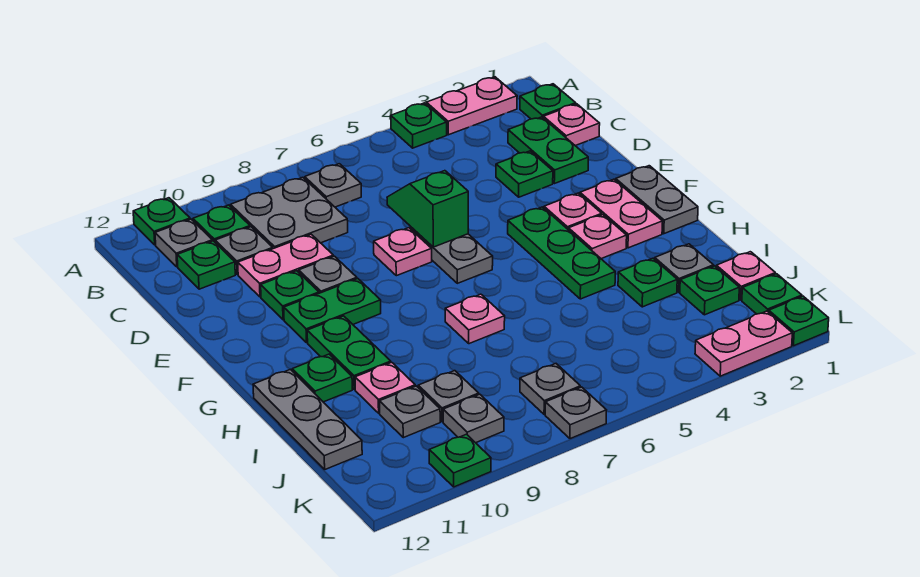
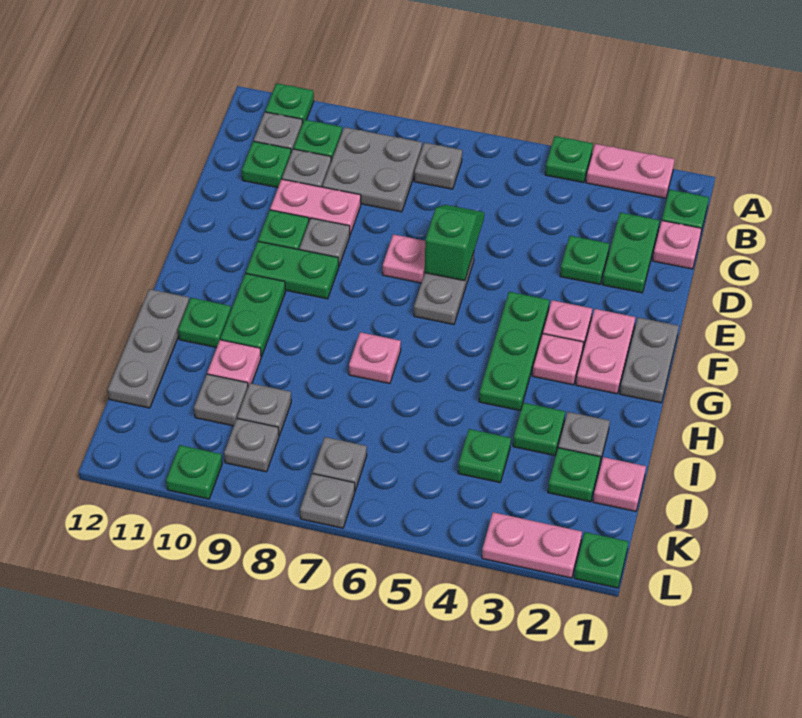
green 1x1 plate [742,274,802,314] -> green 1x1 plate moved to [458,429,511,482]

